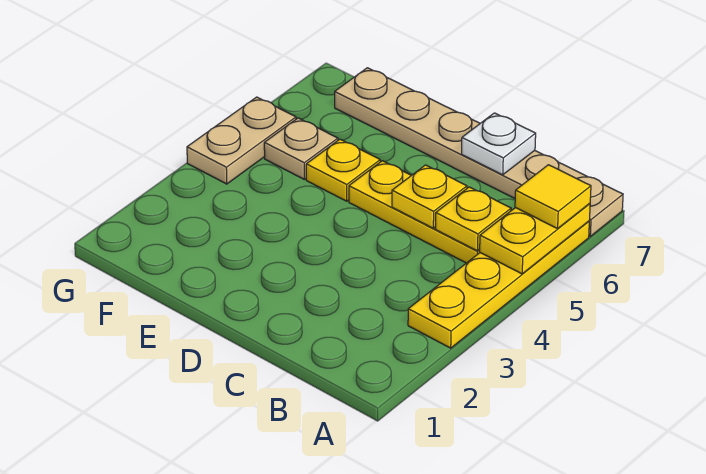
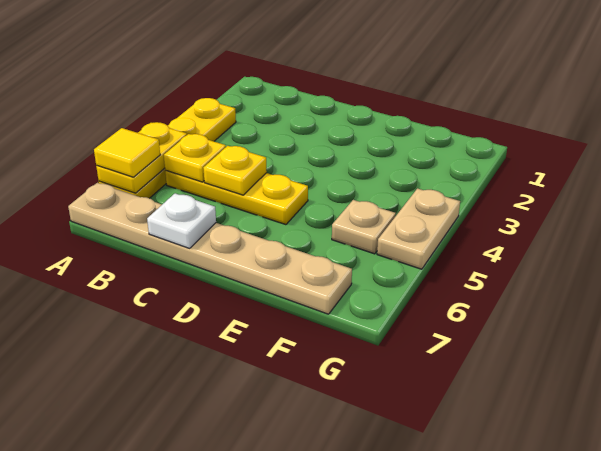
yellow 1x1 plate [306,139,380,201] -> none

